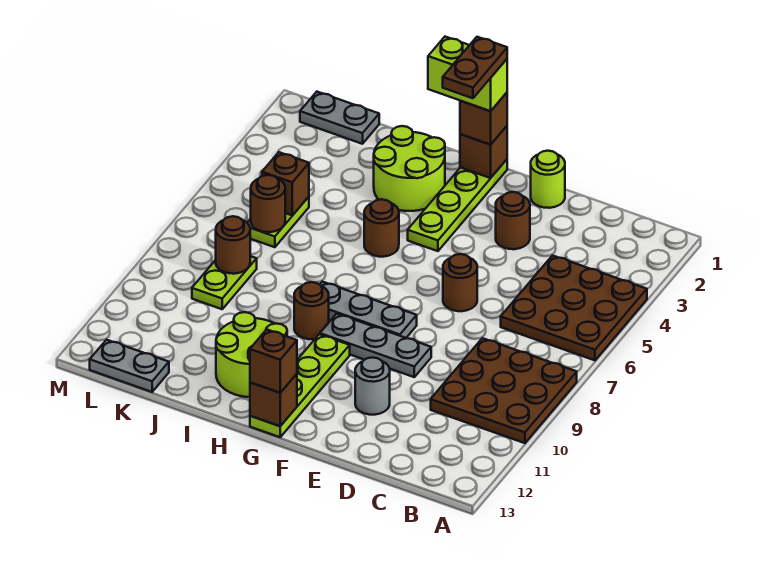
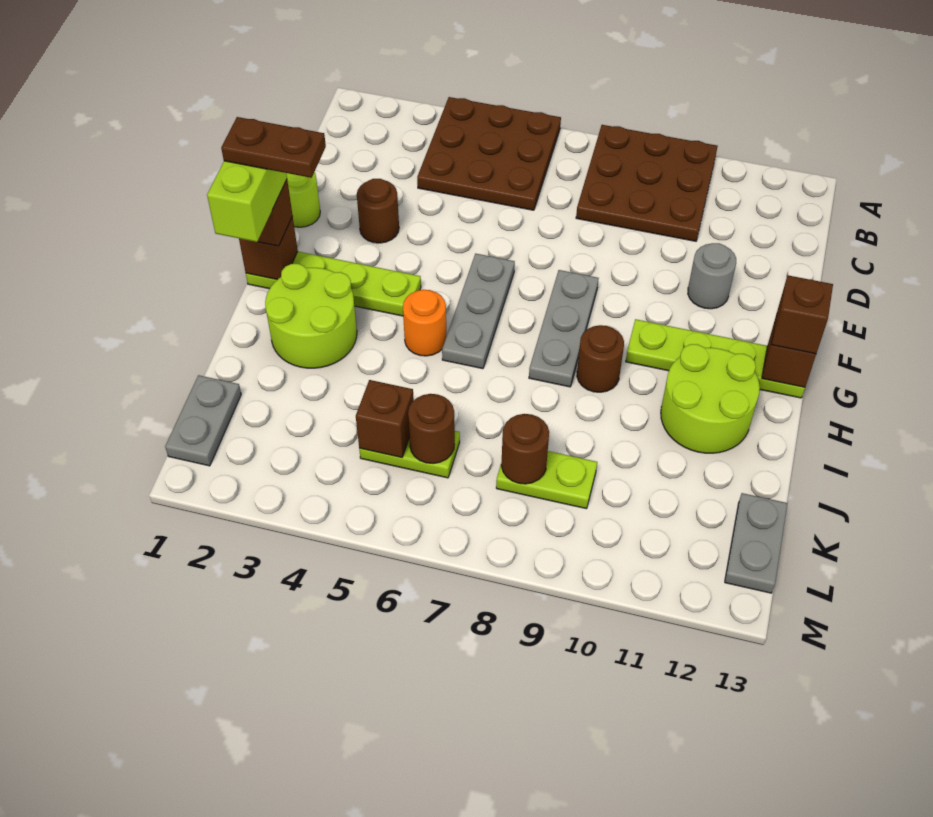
brown 1x1 round brick [443,254,477,311] -> none
grey 1x3 plate [320,314,431,377] -> grey 1x3 plate moved to [442,254,515,369]
brown 1x1 round brick [364,199,399,257] -> orange 1x1 round brick [403,290,446,356]

